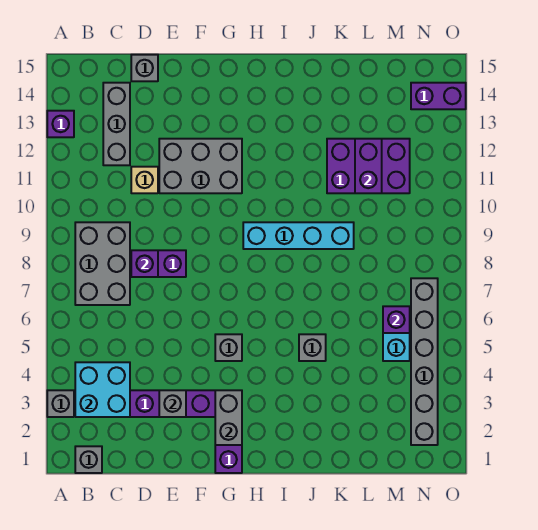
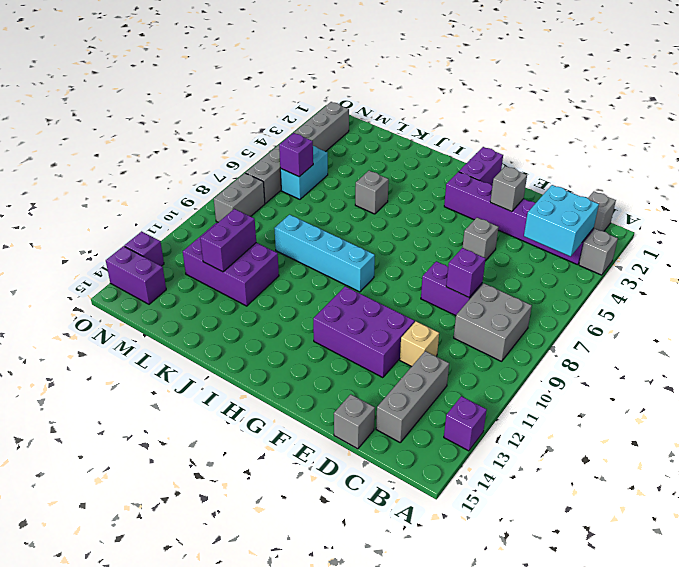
grey 2x3 brick [75,222,130,305] -> grey 2x2 brick [454,283,532,361]
grey 2x3 brick [159,139,242,193] -> purple 2x3 brick [313,286,415,378]
grey 1x2 brick [215,390,242,445] -> grey 1x2 brick moved to [214,173,265,222]
grey 1x1 brick [215,334,242,361] -> grey 1x1 brick moved to [463,217,499,261]
none -> purple 1x1 brick [124,231,164,266]

